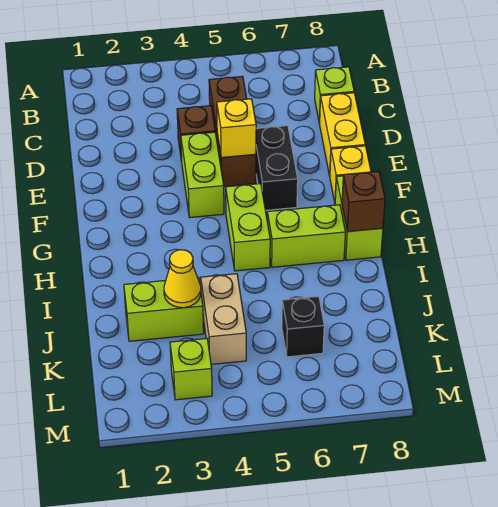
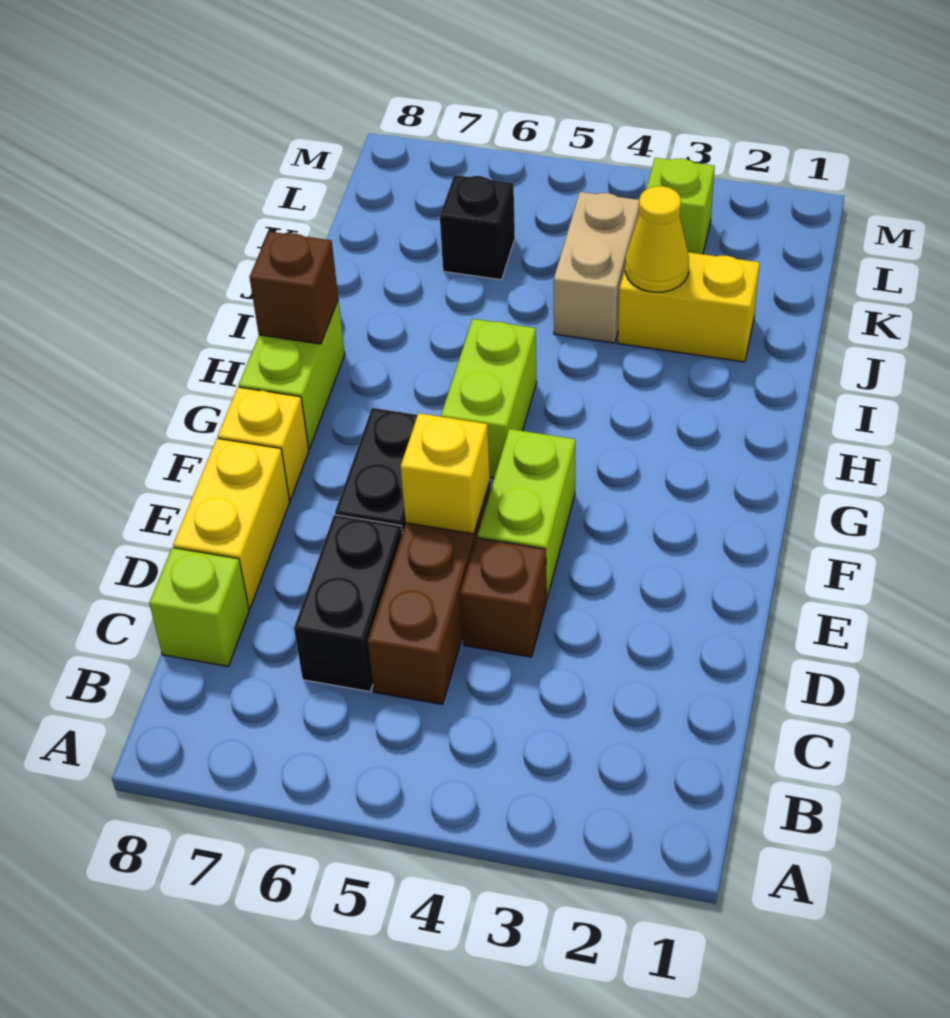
none -> black 1x2 brick [294,515,402,692]
lime 1x2 brick [267,205,346,267] -> none
lime 1x2 brick [124,277,204,341] -> yellow 1x2 brick [618,252,760,362]

